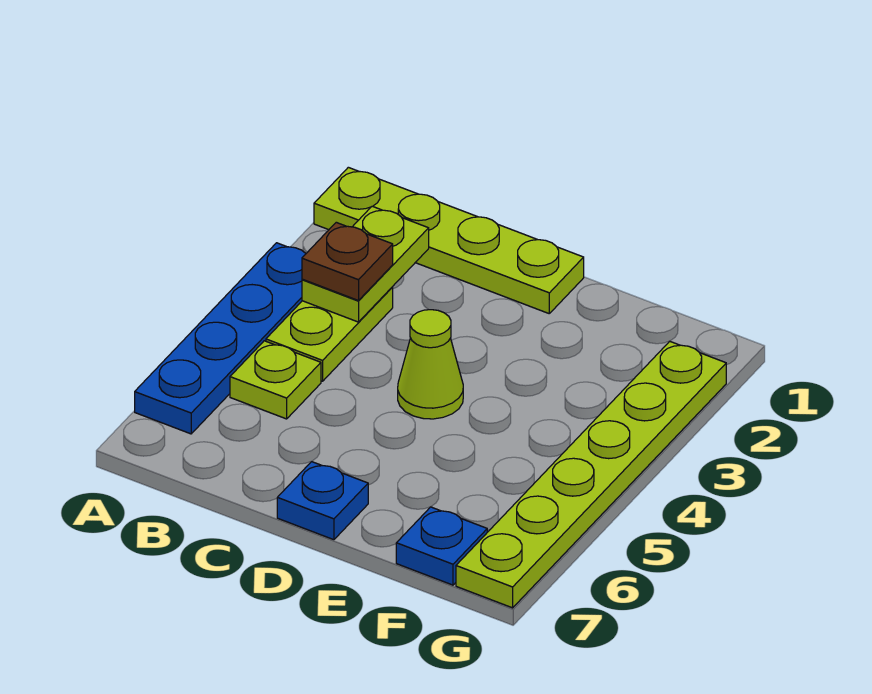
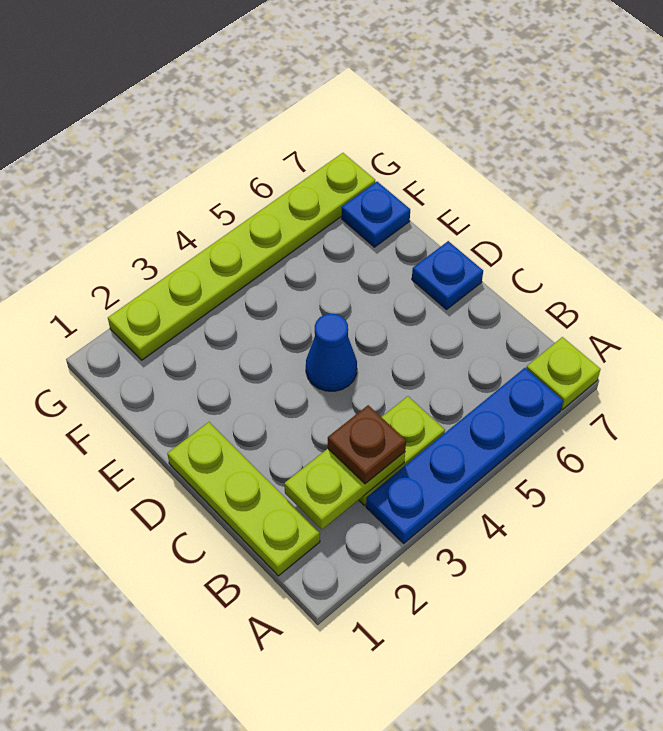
lime 1x4 plate [314,167,584,313] -> lime 1x3 plate [167,422,320,576]
lime 1x1 plate [230,341,321,419] -> lime 1x1 plate moved to [526,337,601,410]
lime 1x1 cone [398,310,463,419] -> blue 1x1 cone [306,314,357,391]

